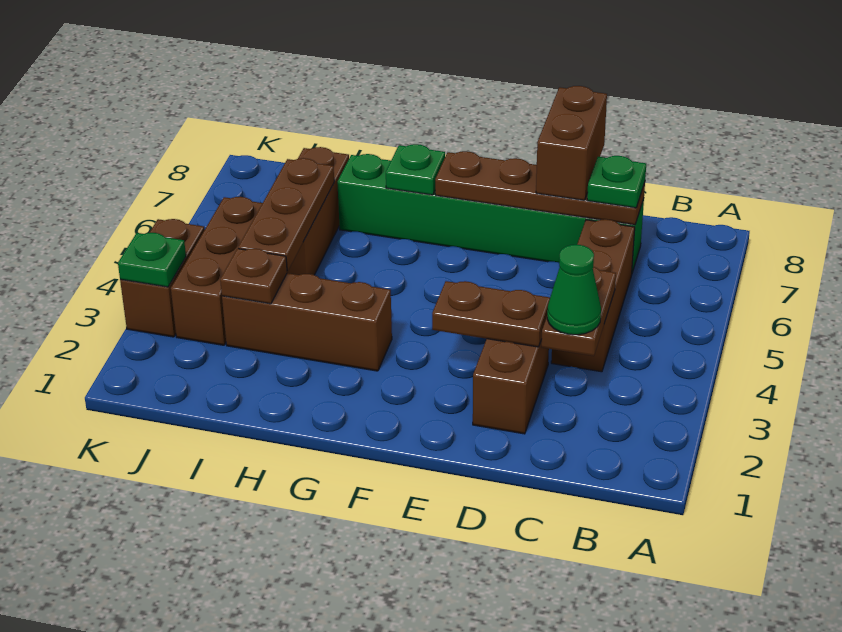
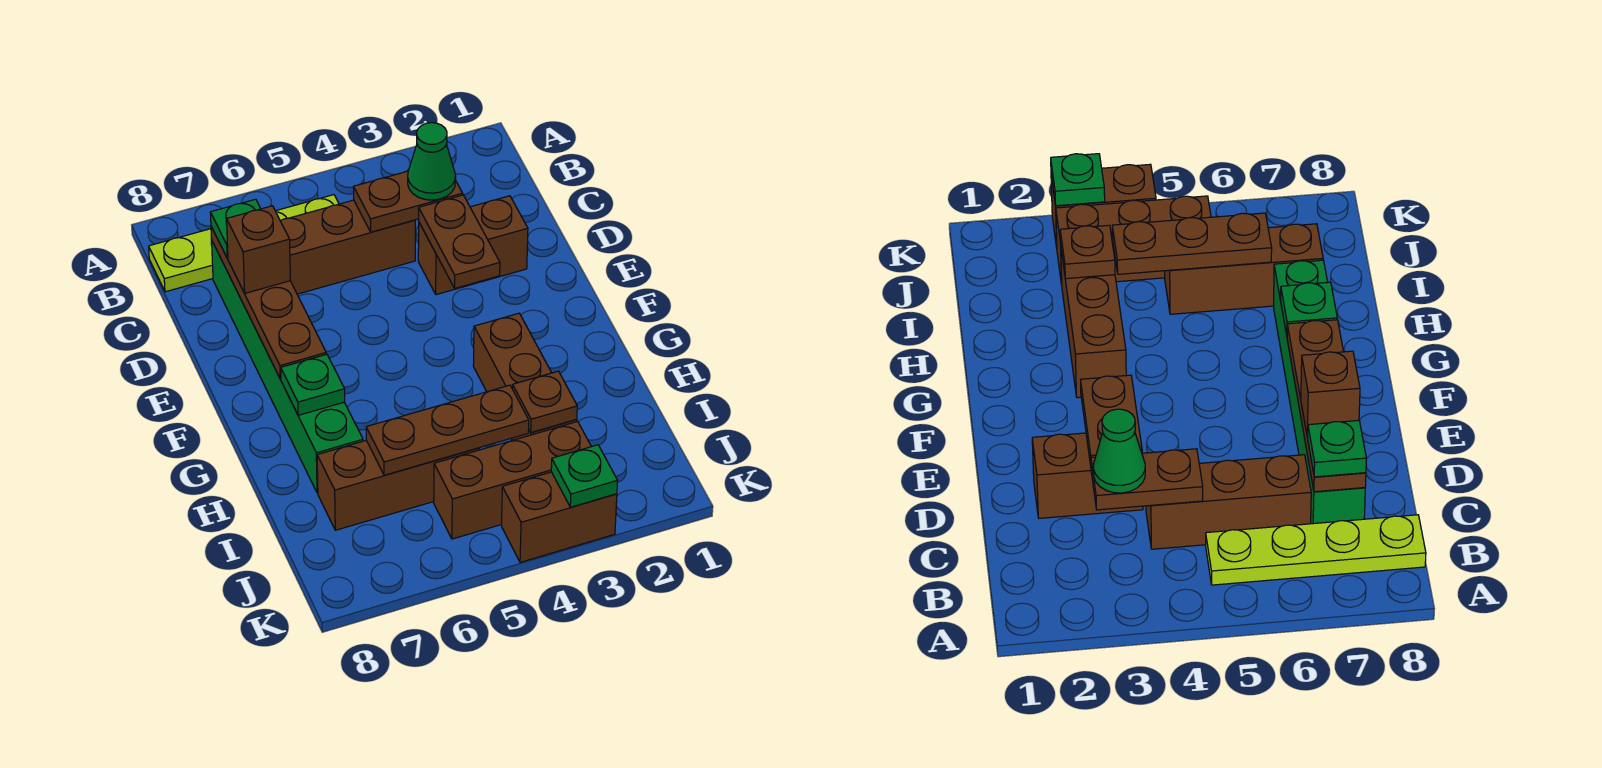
none -> lime 1x4 plate [149,195,339,292]
brown 1x2 brick [536,86,607,200] -> brown 1x1 brick [227,206,290,293]

